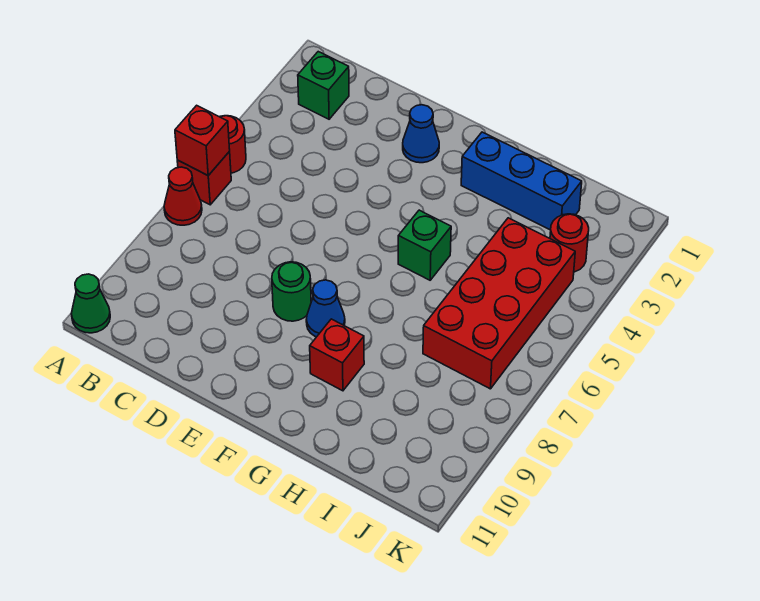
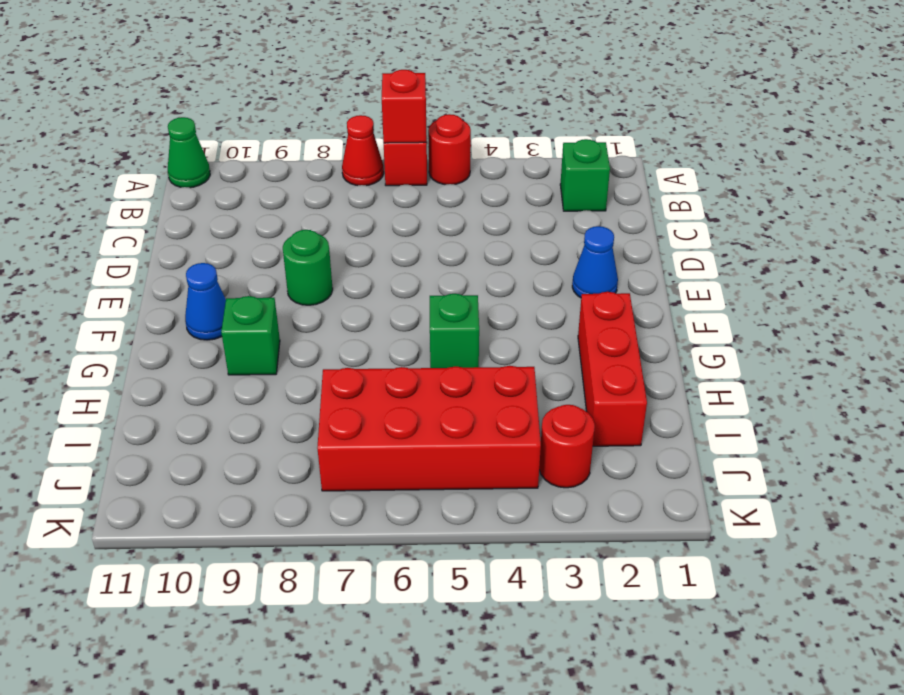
blue 1x1 cone [306,280,345,337] -> blue 1x1 cone moved to [185,263,226,340]
blue 1x3 brick [461,132,582,230] -> red 1x3 brick [578,292,647,446]
red 1x1 brick [310,319,364,391] -> green 1x1 brick [221,296,280,375]

